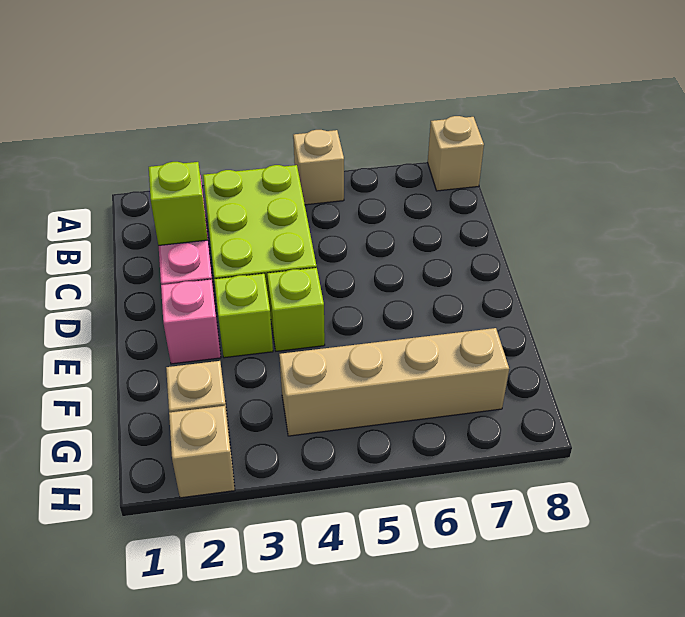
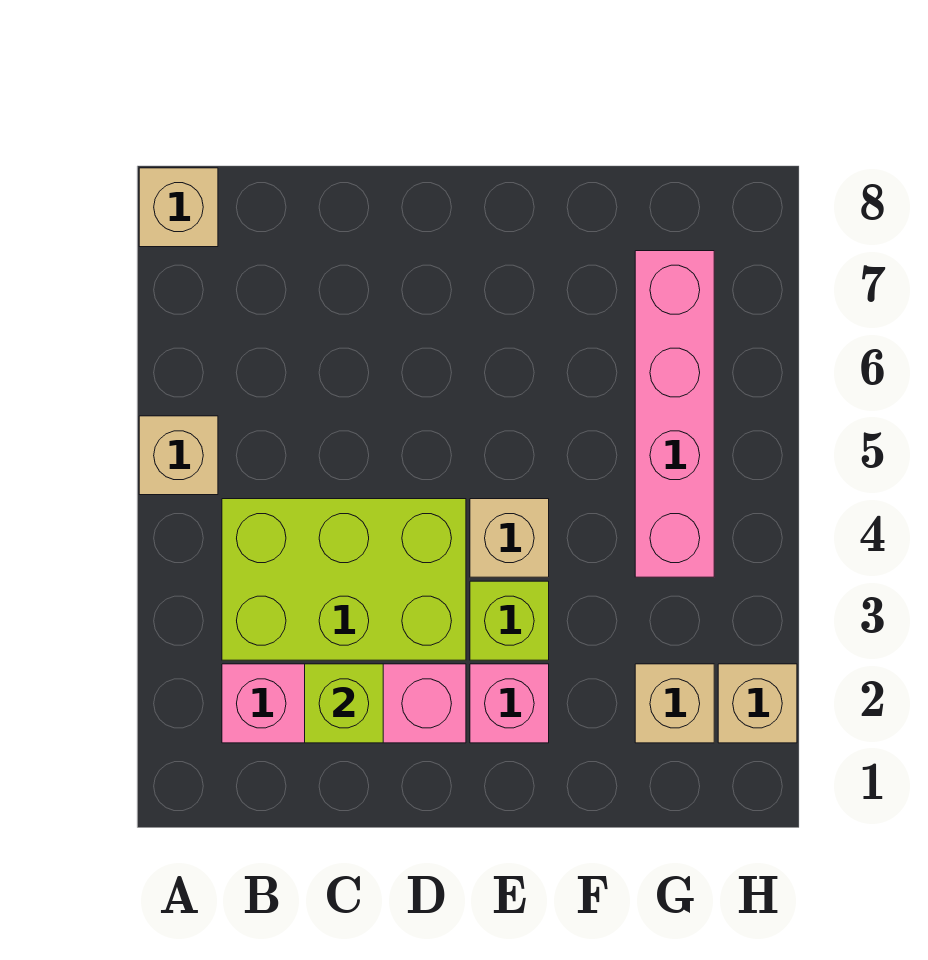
lime 1x1 brick [267,268,325,351] -> tan 1x1 brick [470,499,549,577]
tan 1x4 brick [279,328,509,436] -> pink 1x4 brick [635,251,714,577]

